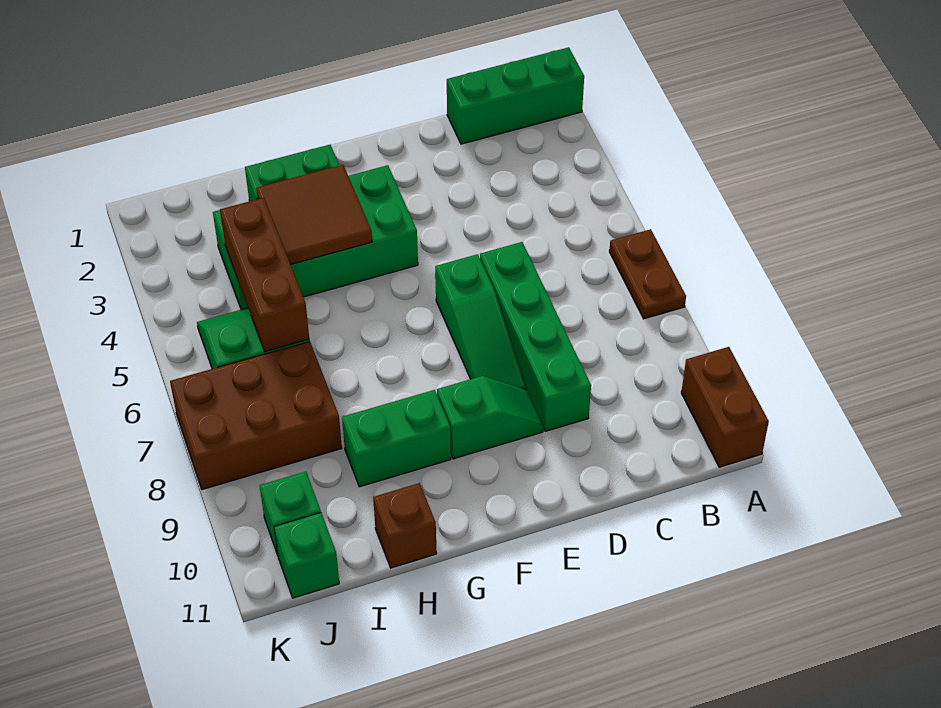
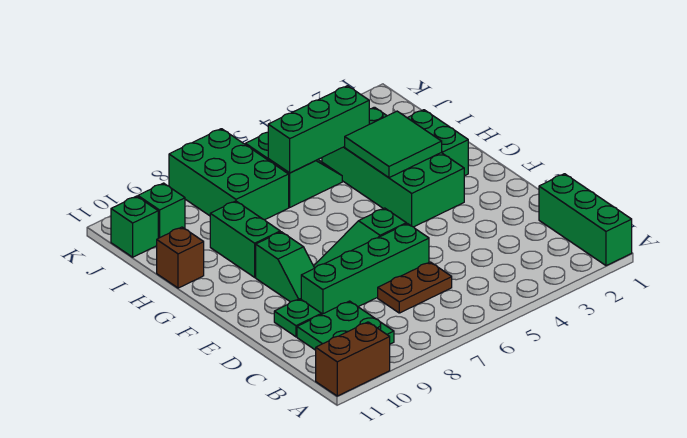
brown 1x2 plate [609,229,686,319] -> brown 1x2 plate moved to [378,262,452,313]
none -> green 2x2 plate [297,301,394,350]
none -> green 1x1 plate [274,299,322,337]
brown 2x2 tile [256,165,372,264] -> green 2x2 tile [345,111,442,178]
brown 1x3 brick [220,198,309,352] -> green 1x3 brick [268,86,369,173]
brown 2x3 brick [170,341,342,490] -> green 2x3 brick [169,129,289,220]

